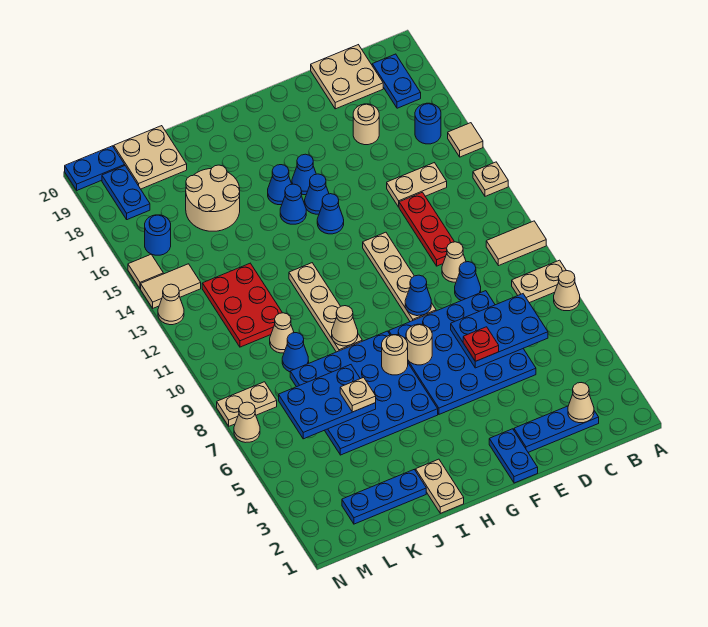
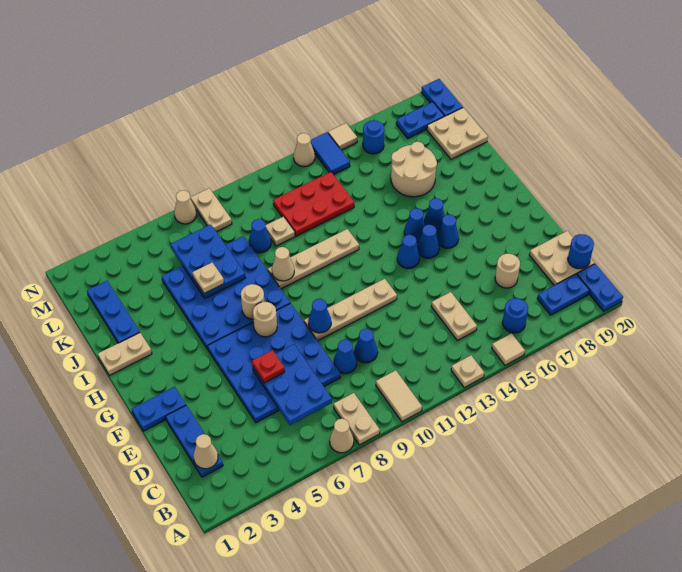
none -> blue 1x2 plate [577,264,623,311]
none -> blue 1x1 round brick [568,234,594,269]
tan 1x1 cone [442,242,466,282] -> blue 1x1 cone [354,329,378,363]
red 1x3 plate [399,192,454,266] -> none
tan 1x1 cone [270,313,294,353] -> tan 1x1 plate [266,216,295,246]
tan 1x2 tile [141,264,201,308] -> blue 1x2 tile [311,132,350,175]

